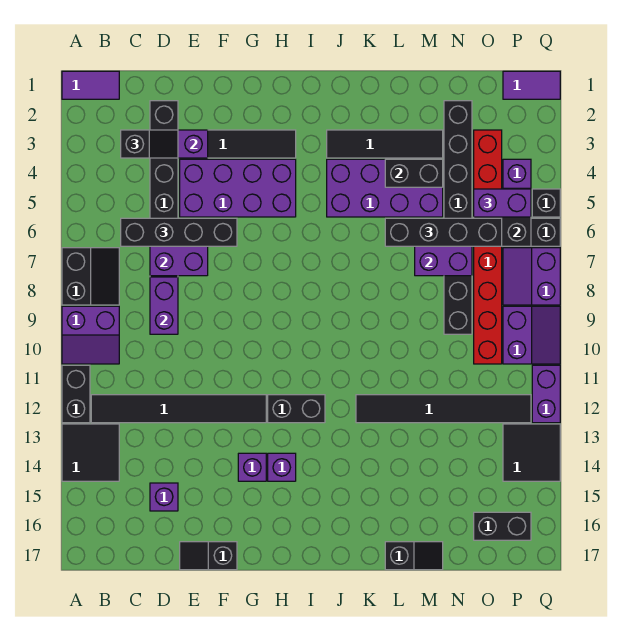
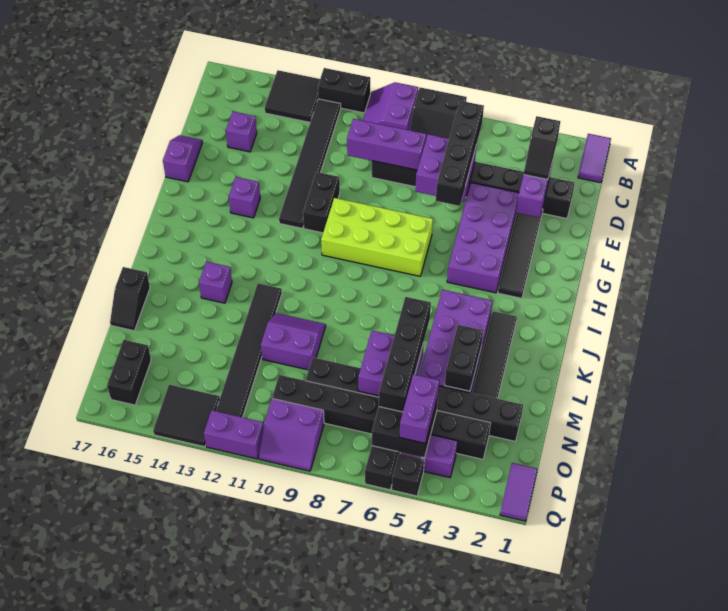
purple 1x2 brick [150,277,178,334] -> purple 1x3 brick [347,119,426,170]
black 1x2 slope [180,542,237,570] -> purple 1x2 slope [163,135,202,182]
none -> lime 2x4 brick [321,198,433,276]
black 1x2 brick [268,395,325,423] -> black 1x2 brick moved to [303,172,340,233]
purple 1x1 brick [268,453,296,481] -> purple 1x1 brick moved to [199,262,232,303]
red 1x8 brick [474,130,502,364] -> black 1x8 brick [272,375,491,459]
purple 2x2 slope [503,248,560,305] -> purple 2x2 slope moved to [261,313,326,370]

